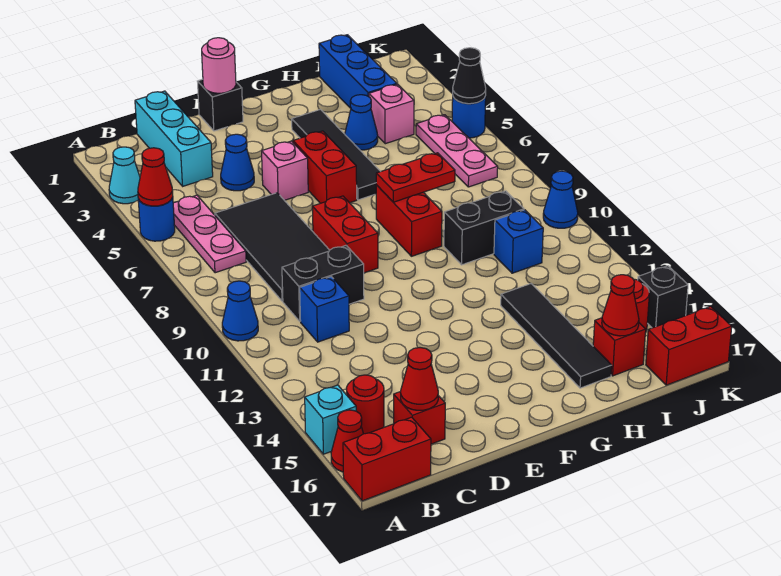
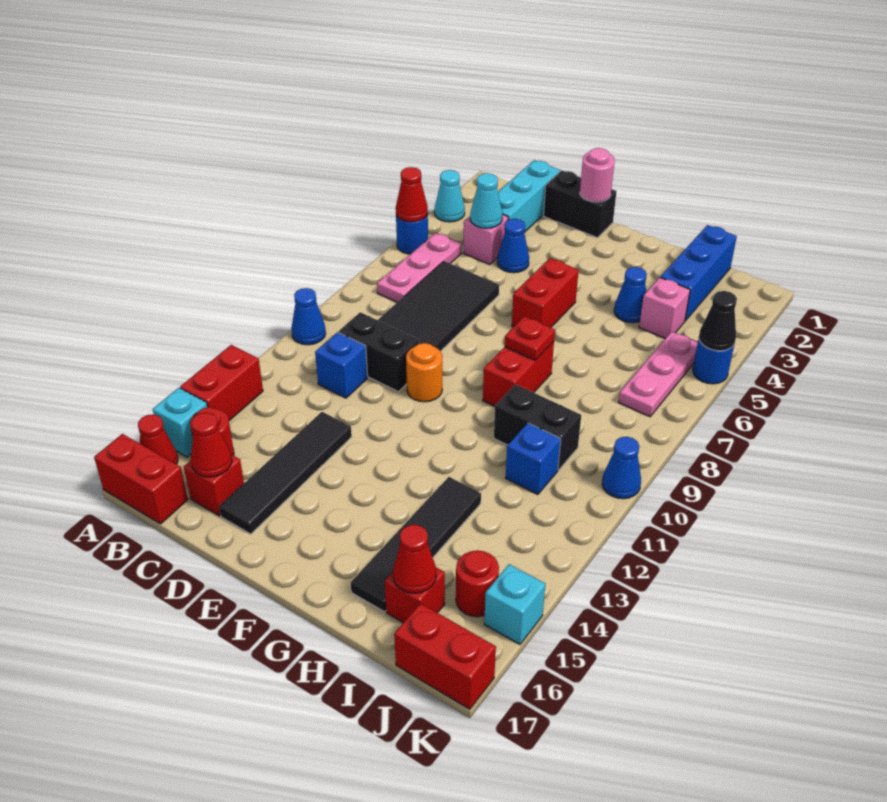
none -> cyan 1x1 cone [470,173,502,228]
black 1x1 brick [197,79,243,131] -> black 1x2 brick [544,170,617,238]
pink 1x1 brick [262,141,308,200] -> pink 1x1 brick moved to [464,214,508,264]
red 1x2 brick [312,196,378,273] -> red 1x2 brick moved to [180,345,263,421]
none -> orange 1x1 round brick [406,343,442,402]
black 1x4 tile [292,109,381,200] -> black 1x4 tile moved to [219,412,352,534]
red 1x2 plate [376,153,455,202] -> red 1x1 plate [505,316,555,360]
black 1x1 brick [638,266,688,328] -> cyan 1x1 brick [484,564,545,644]

